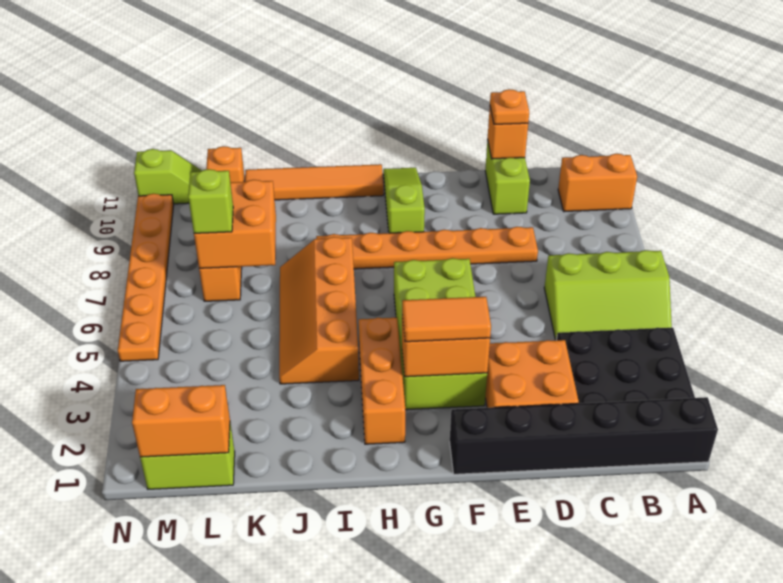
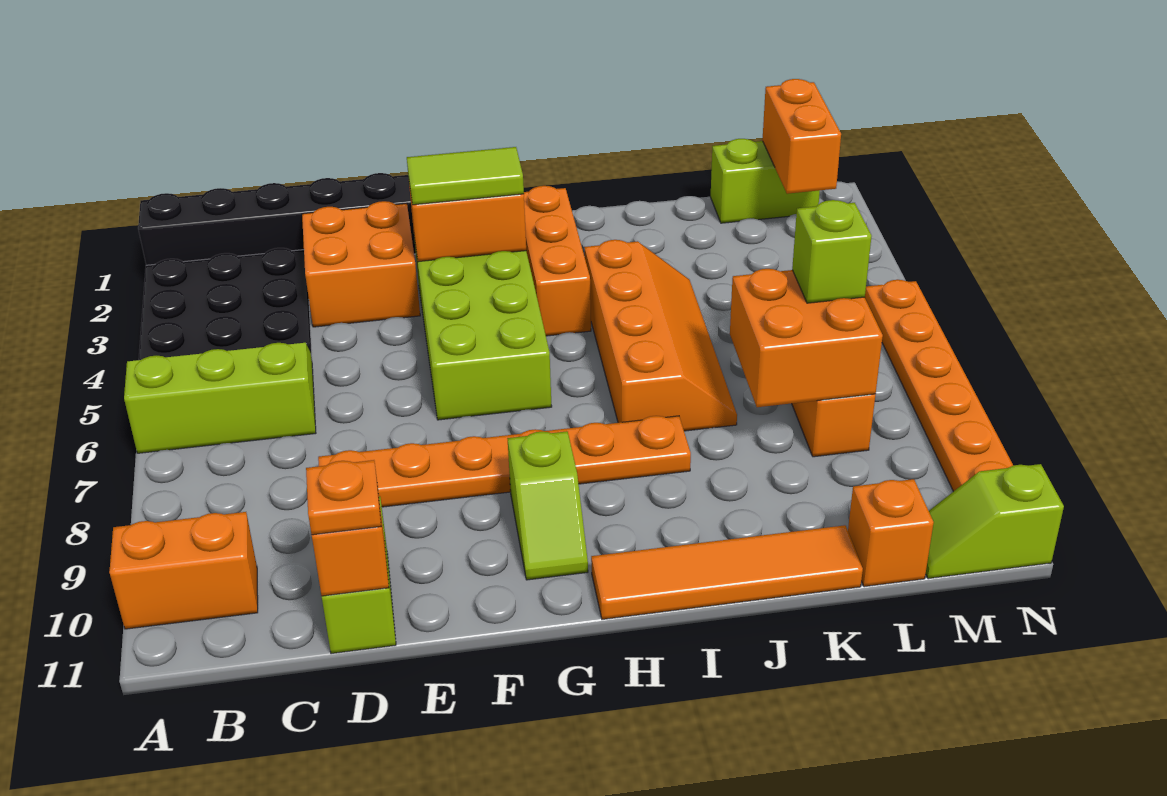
orange 1x2 tile [402,297,491,342] -> lime 1x2 tile [407,147,524,205]
lime 1x3 slope [383,168,425,233] -> lime 1x2 slope [507,431,588,580]
orange 1x2 brick [132,385,230,457] -> orange 1x2 brick turned to [762,79,841,194]

